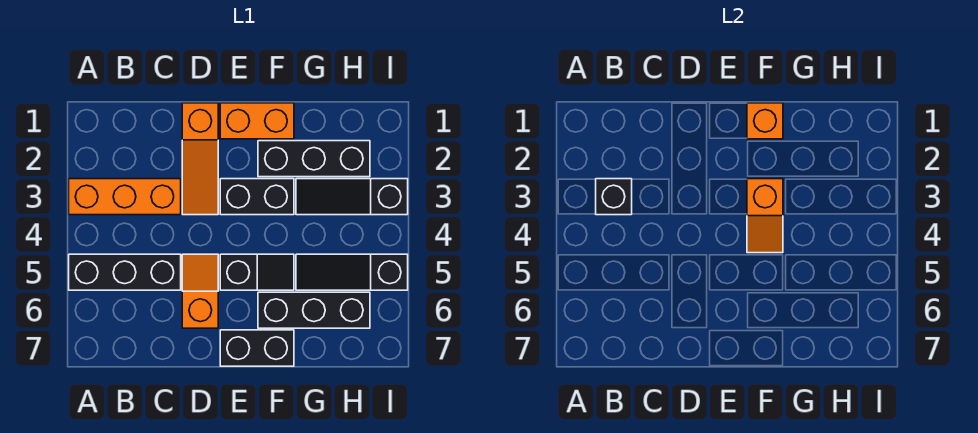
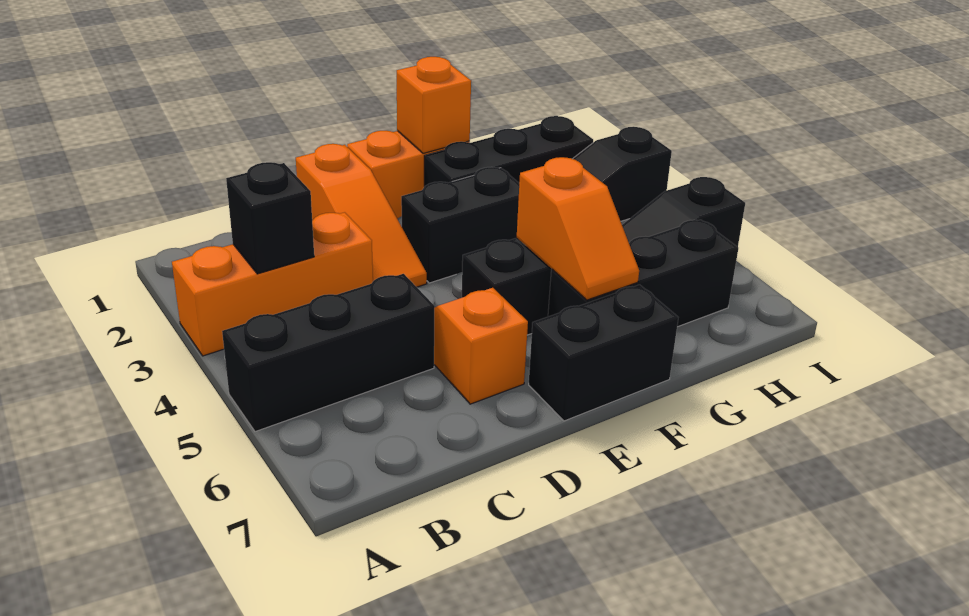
orange 1x2 slope [747,179,783,253] -> orange 1x2 slope moved to [517,157,639,300]

